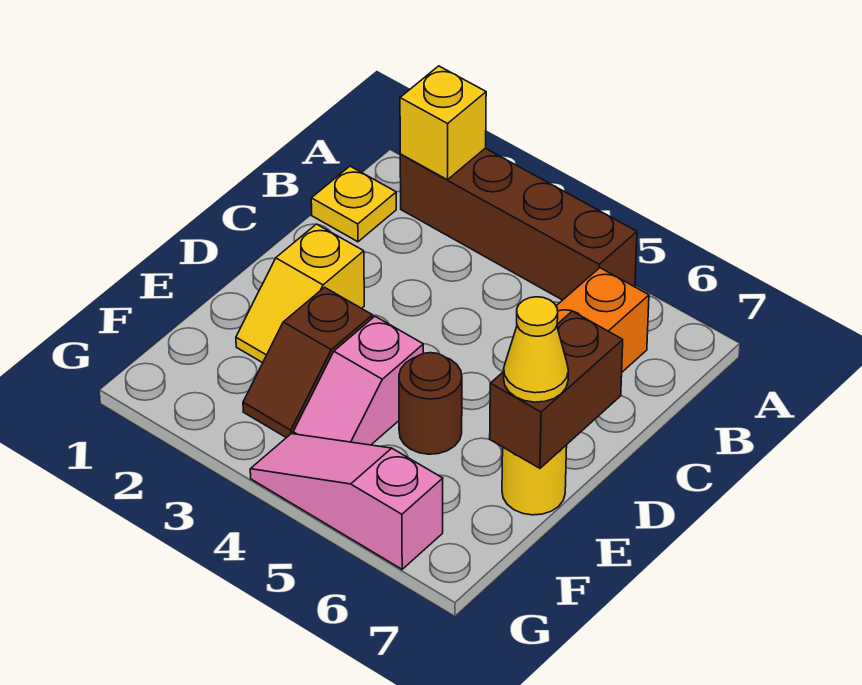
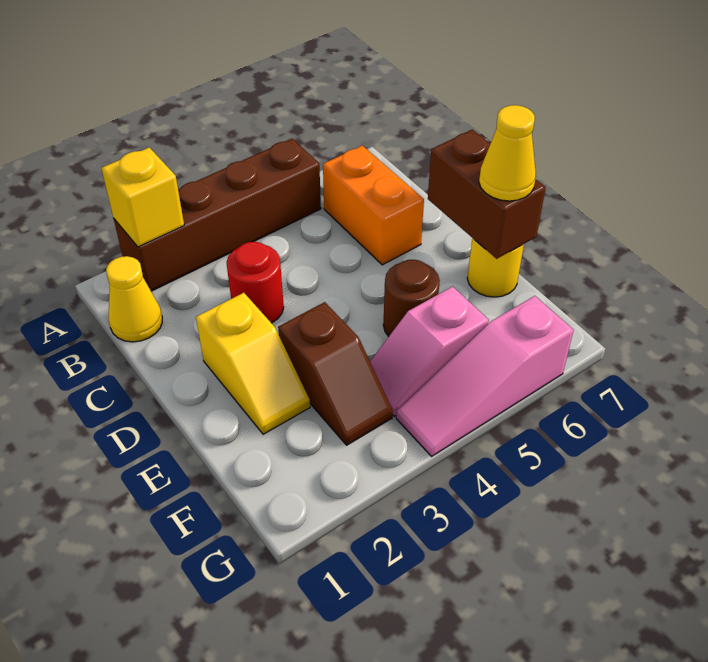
yellow 1x1 plate [311,166,396,242] -> yellow 1x1 cone [106,256,162,342]
none -> red 1x1 round brick [226,242,284,323]
pink 1x2 slope [293,316,423,445] -> pink 1x2 slope turned to [370,287,489,416]

